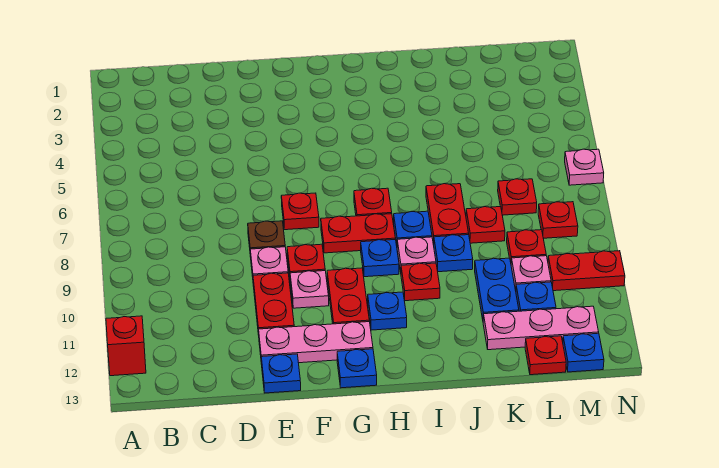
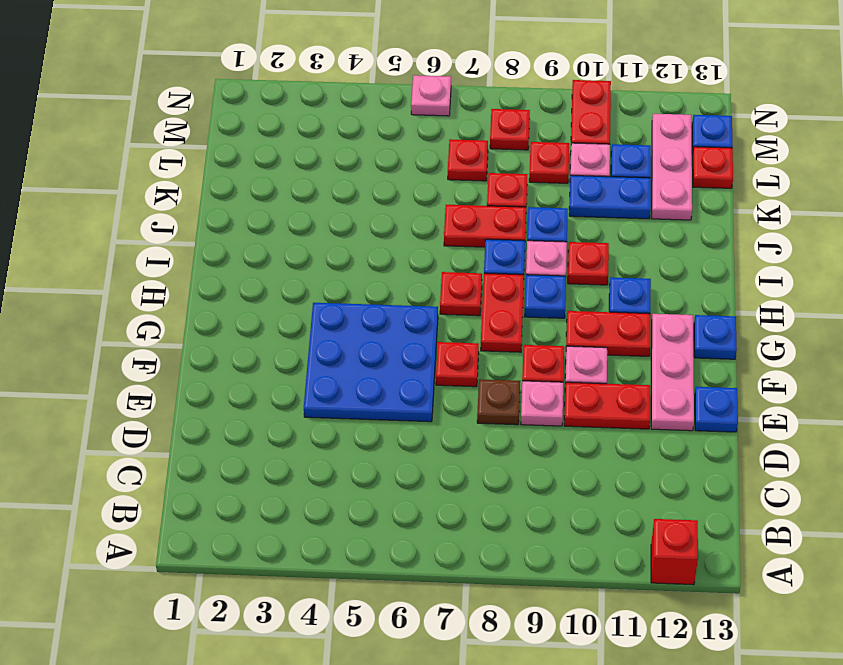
none -> blue 3x3 plate [304,303,438,422]

